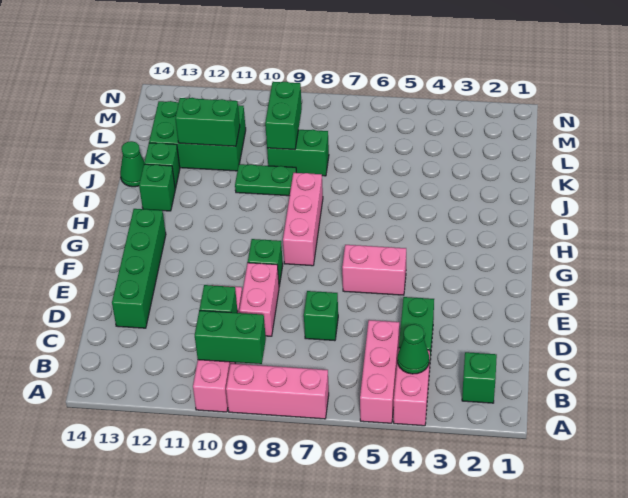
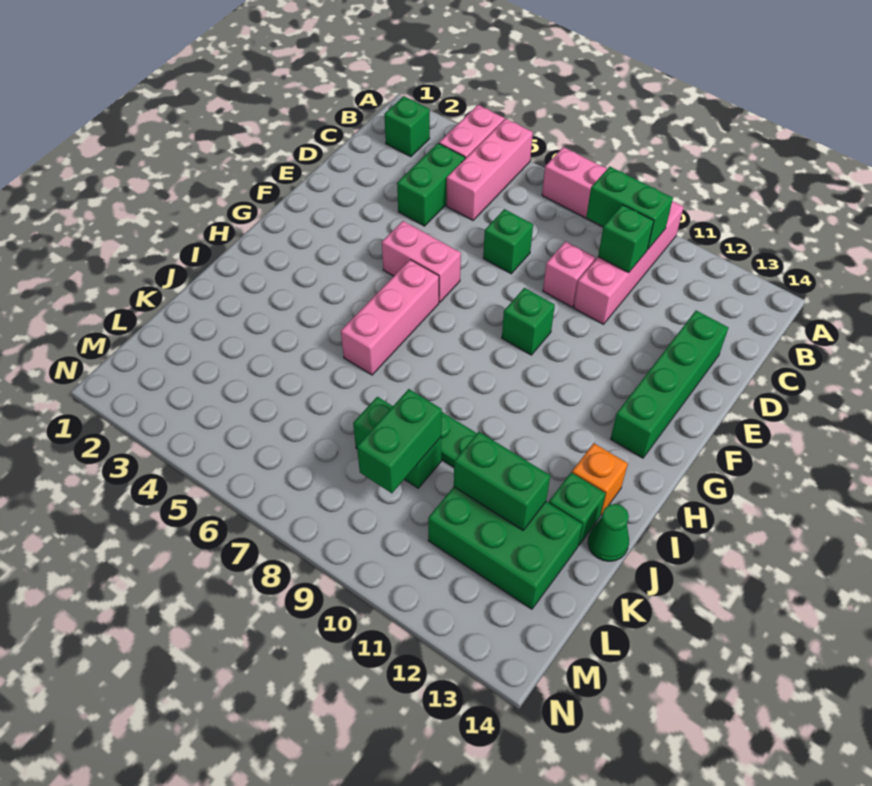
green 1x1 cone [397,324,429,374] -> none
pink 1x2 brick [239,263,279,336] -> pink 1x1 brick [543,241,595,307]
pink 1x3 brick [283,173,323,266] -> pink 1x3 brick moved to [341,260,439,375]
green 1x1 brick [139,164,175,211] -> orange 1x1 brick [572,443,628,516]

